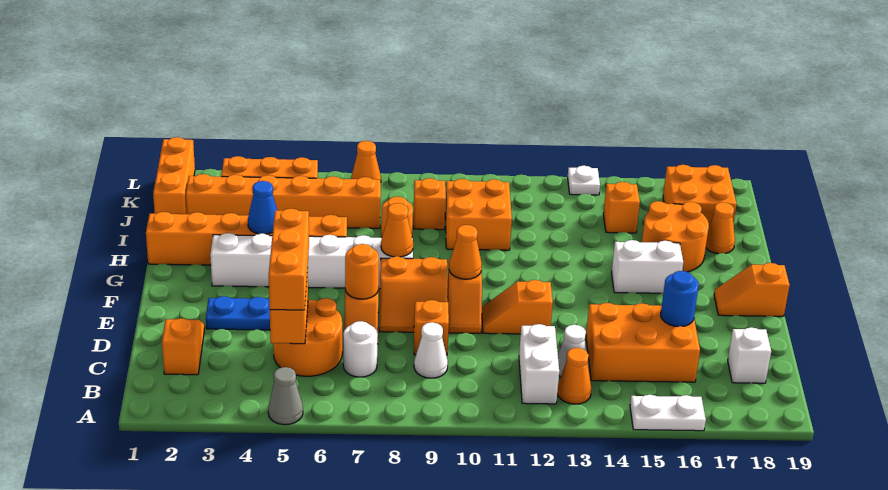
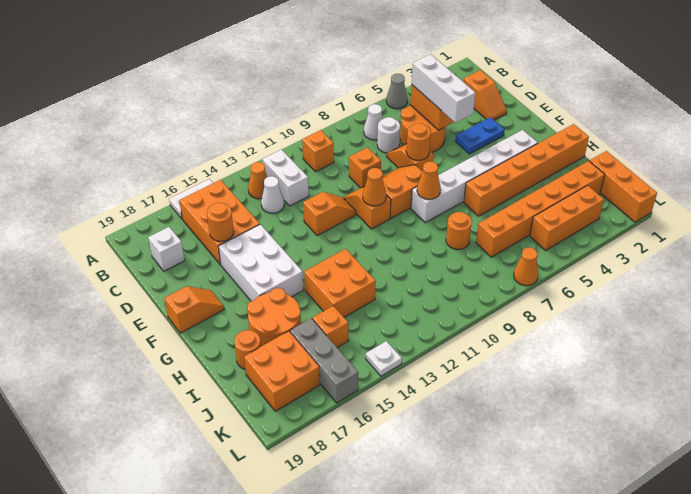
orange 1x3 brick [269,209,309,310] -> white 1x3 brick [412,54,475,123]
white 1x1 cone [414,322,448,378] -> white 1x1 cone moved to [364,104,383,140]
orange 2x3 brick [586,303,700,382] -> orange 2x3 brick turned to [179,180,260,265]
blue 1x1 round brick [661,271,699,327] -> orange 1x1 round brick [207,203,234,241]
white 1x2 brick [612,240,683,293] -> white 2x3 brick [218,224,303,301]
blue 1x1 cone [248,181,277,234] -> none
orange 2x2 brick [445,179,512,250] -> orange 2x2 brick moved to [304,249,376,317]
orange 1x1 cone [706,202,735,254] -> orange 1x1 round brick [234,330,261,369]
orange 1x1 brick [414,178,445,230] -> orange 1x1 brick moved to [302,130,334,171]
none -> grey 1x3 brick [290,318,358,403]

